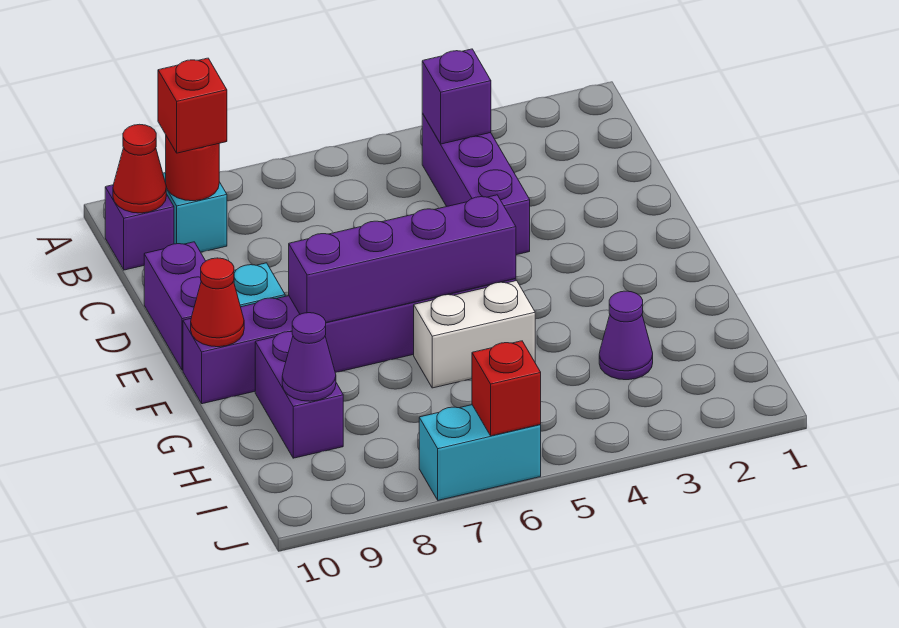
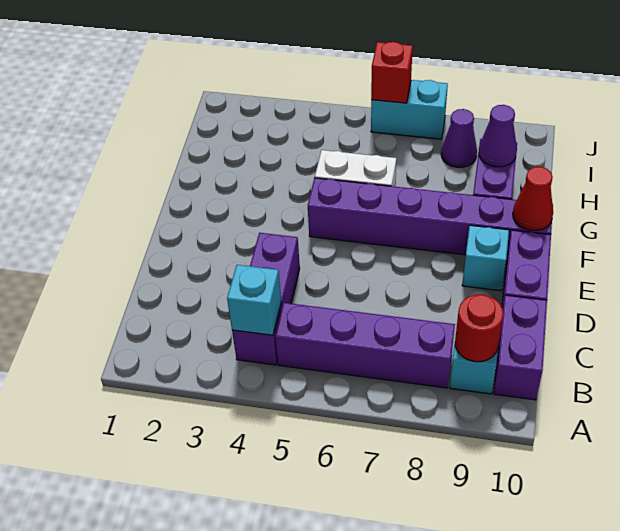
purple 1x1 brick [422,49,491,144] -> cyan 1x1 brick [227,265,281,335]
red 1x1 brick [158,58,227,153] -> none
purple 1x1 brick [105,185,174,270] -> purple 1x2 brick [494,295,547,400]
red 1x1 cone [113,124,166,213] -> none
purple 1x4 brick [289,195,516,322] -> purple 1x4 brick moved to [275,303,455,388]
purple 1x1 cone [599,291,653,380] -> purple 1x1 cone moved to [441,109,477,167]

